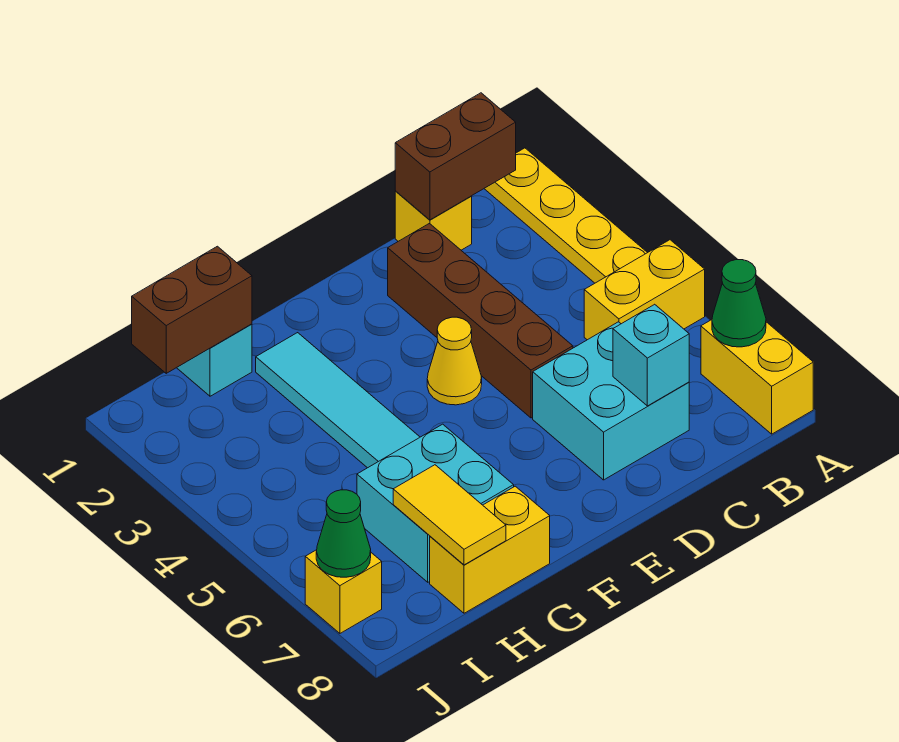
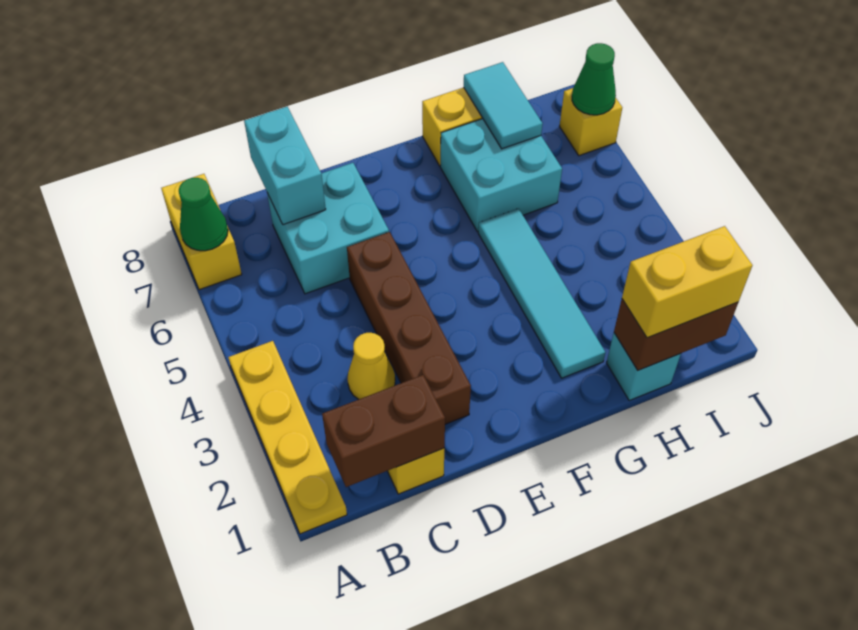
yellow 1x2 brick [584,240,705,340] -> yellow 1x2 brick moved to [622,226,752,338]
cyan 1x1 brick [613,304,689,406] -> cyan 1x2 brick [244,107,326,225]
yellow 1x1 cone [427,317,482,405] -> yellow 1x1 cone moved to [348,333,395,399]
yellow 1x2 tile [393,465,506,565] -> cyan 1x2 tile [464,62,543,149]

